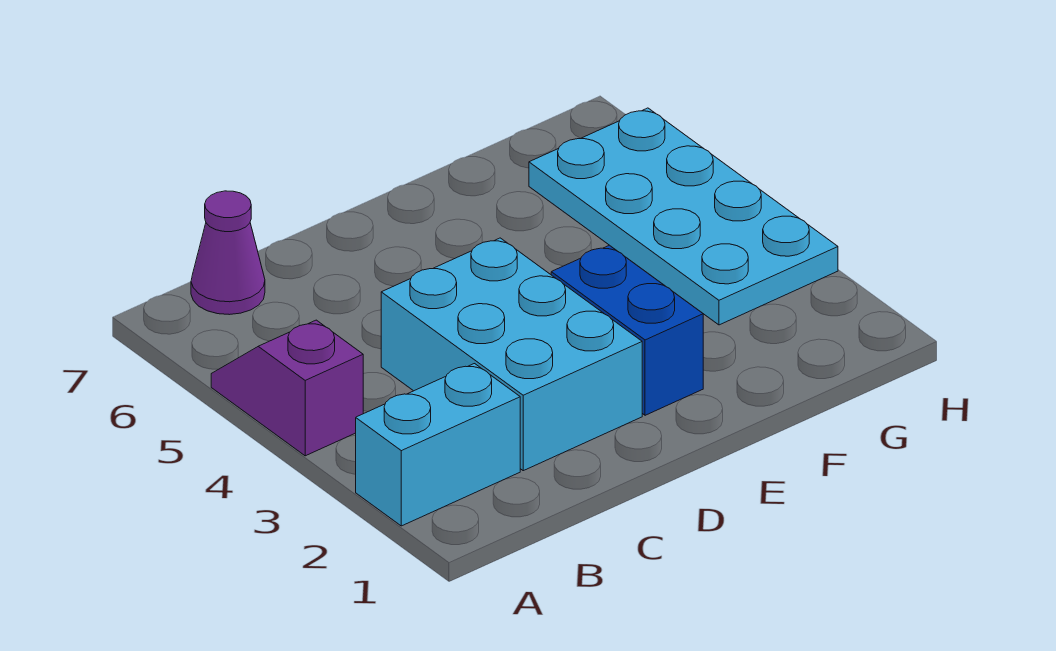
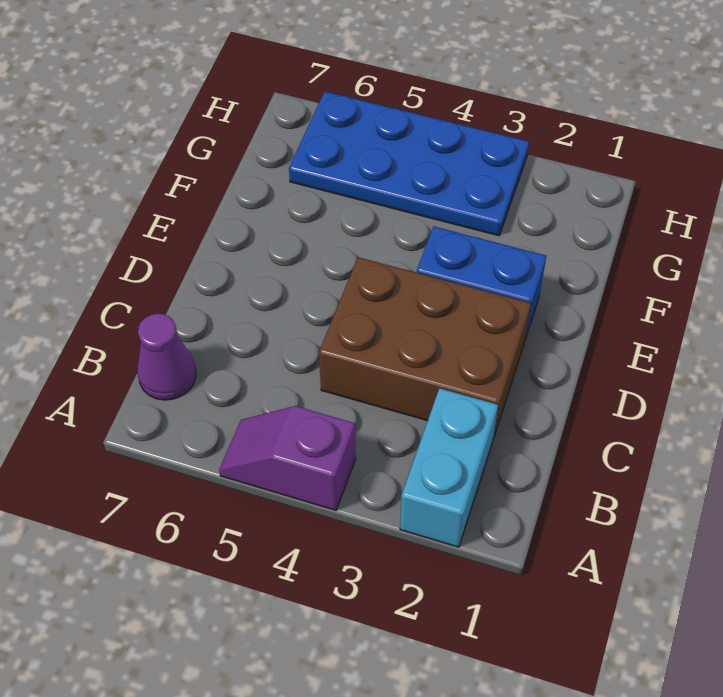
cyan 2x3 brick [381,238,642,471] -> brown 2x3 brick [319,257,531,439]
cyan 2x4 plate [529,108,838,325] -> blue 2x4 plate [289,92,529,236]

